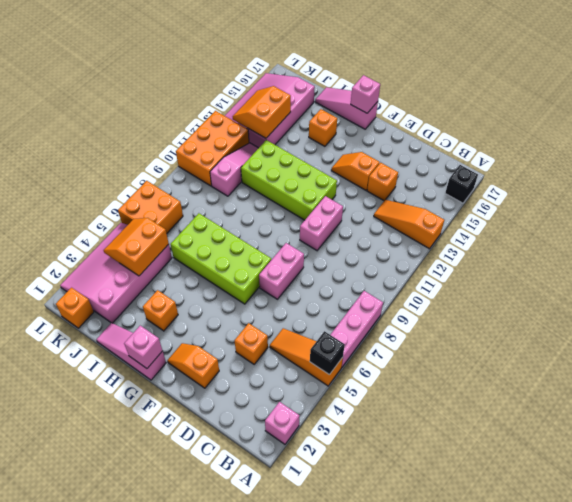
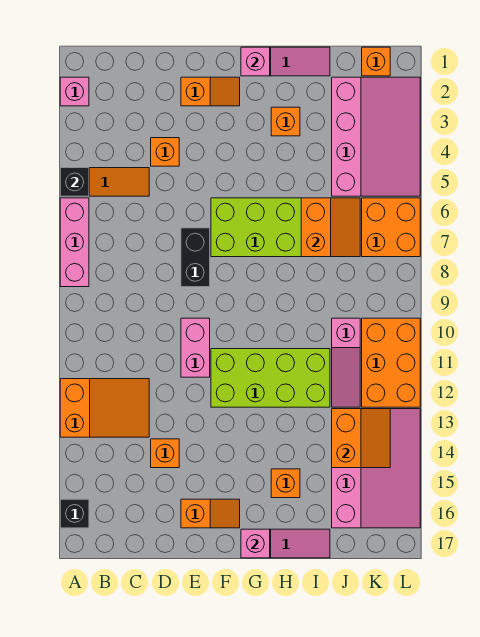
orange 1x3 slope [374,200,444,249] -> orange 2x3 slope [60,379,149,437]
pink 1x2 brick [259,243,304,299] -> black 1x2 brick [181,228,210,287]
orange 1x2 slope [331,152,380,190] -> orange 1x2 slope moved to [181,499,240,528]
orange 2x2 slope [104,218,169,276] -> orange 2x2 slope moved to [301,198,360,257]

